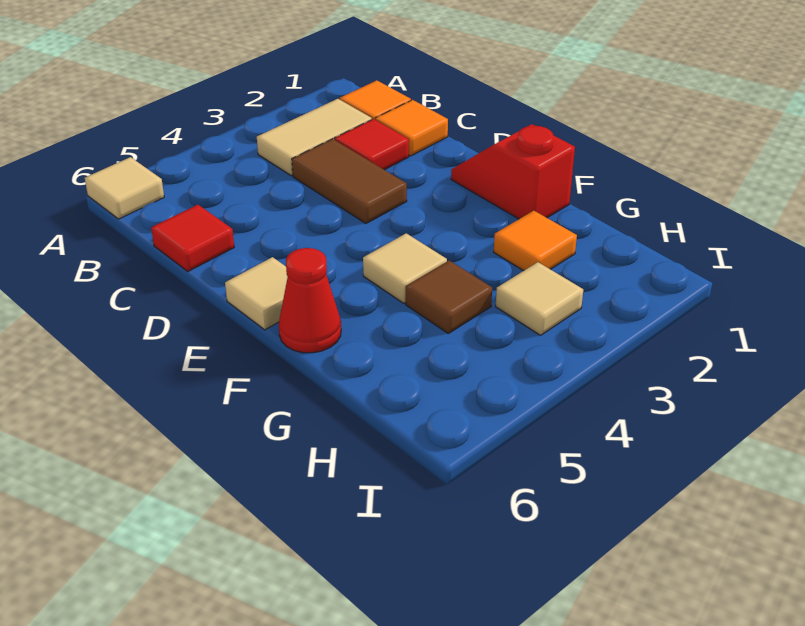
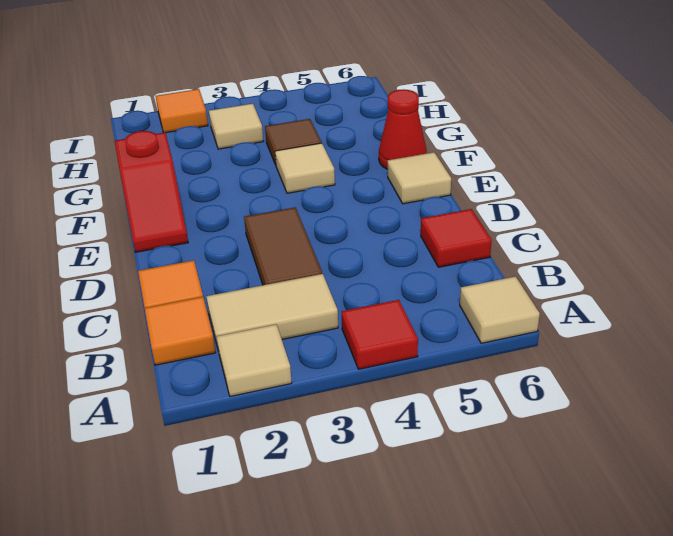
none -> tan 1x1 tile [216,324,292,396]
red 1x1 tile [334,119,409,170] -> red 1x1 tile moved to [342,300,418,369]
orange 1x1 tile [494,211,577,271] -> orange 1x1 tile moved to [156,89,208,133]

